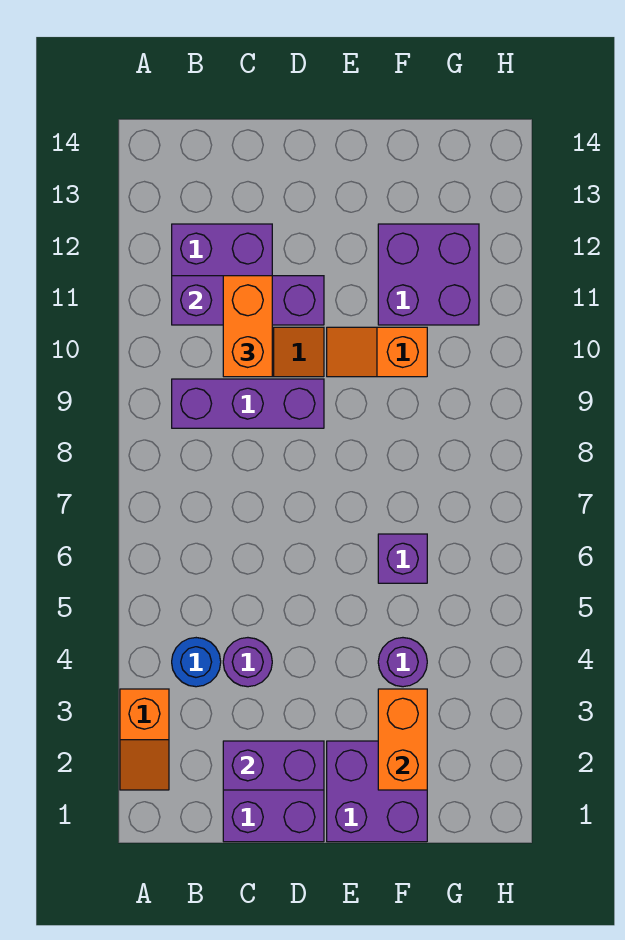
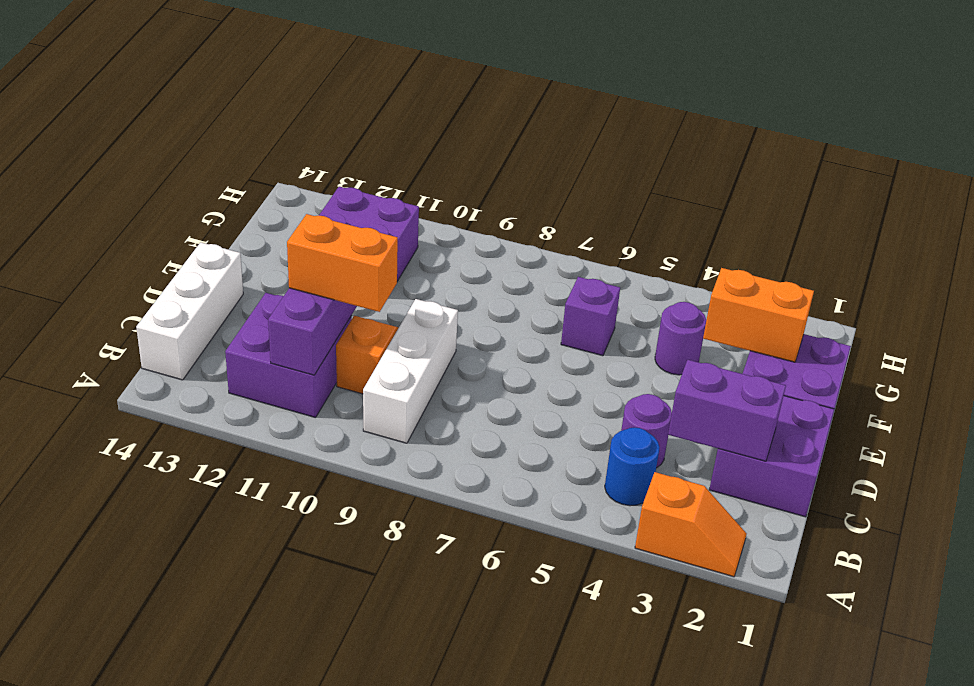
purple 1x3 brick [172,379,324,428] -> white 1x3 brick [363,299,458,443]
none -> white 1x3 brick [136,242,243,380]
purple 1x2 brick [223,741,324,790] -> purple 1x2 brick turned to [668,360,786,461]
orange 1x2 slope [327,327,427,377] -> none

